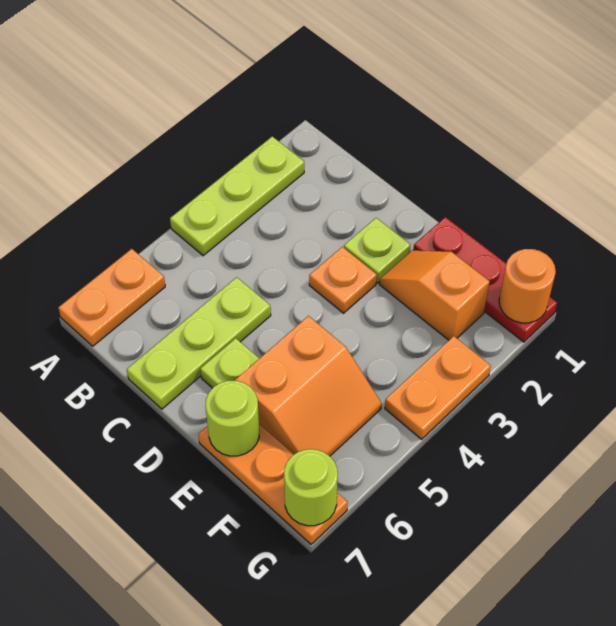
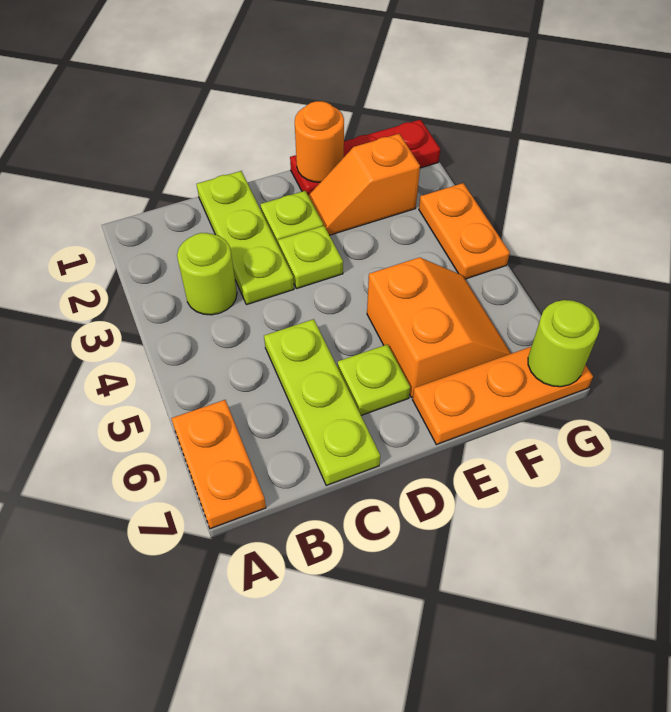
lime 1x3 plate [170,137,304,256] -> lime 1x3 plate moved to [197,171,294,305]
orange 1x1 plate [309,247,377,313] -> lime 1x1 plate [278,226,343,289]
lime 1x1 round brick [205,381,259,456] -> lime 1x1 round brick moved to [177,233,237,315]
orange 1x1 round brick [499,249,556,323] -> orange 1x1 round brick moved to [295,101,344,182]

